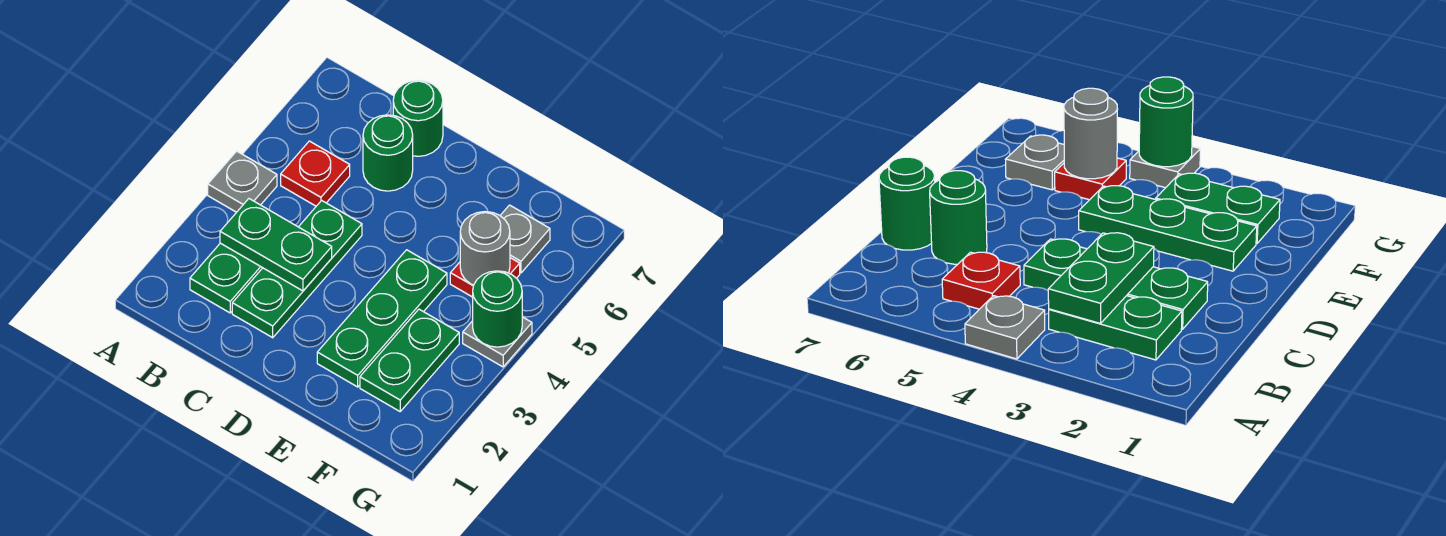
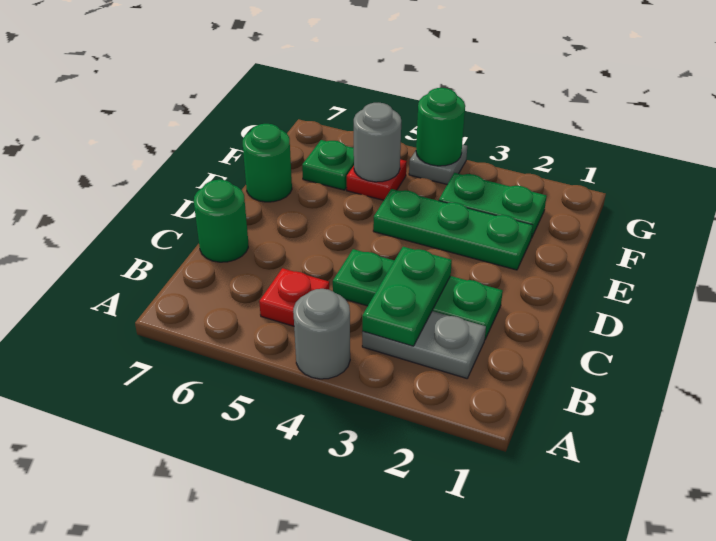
grey 1x1 plate [208,151,277,212] -> grey 1x1 round brick [293,289,350,379]
green 1x2 plate [190,243,262,313] -> grey 1x2 plate [362,311,486,378]
green 1x1 round brick [363,115,413,191] -> green 1x1 round brick moved to [243,124,292,202]
grey 1x1 plate [500,205,550,273] -> green 1x1 plate [302,140,354,190]

